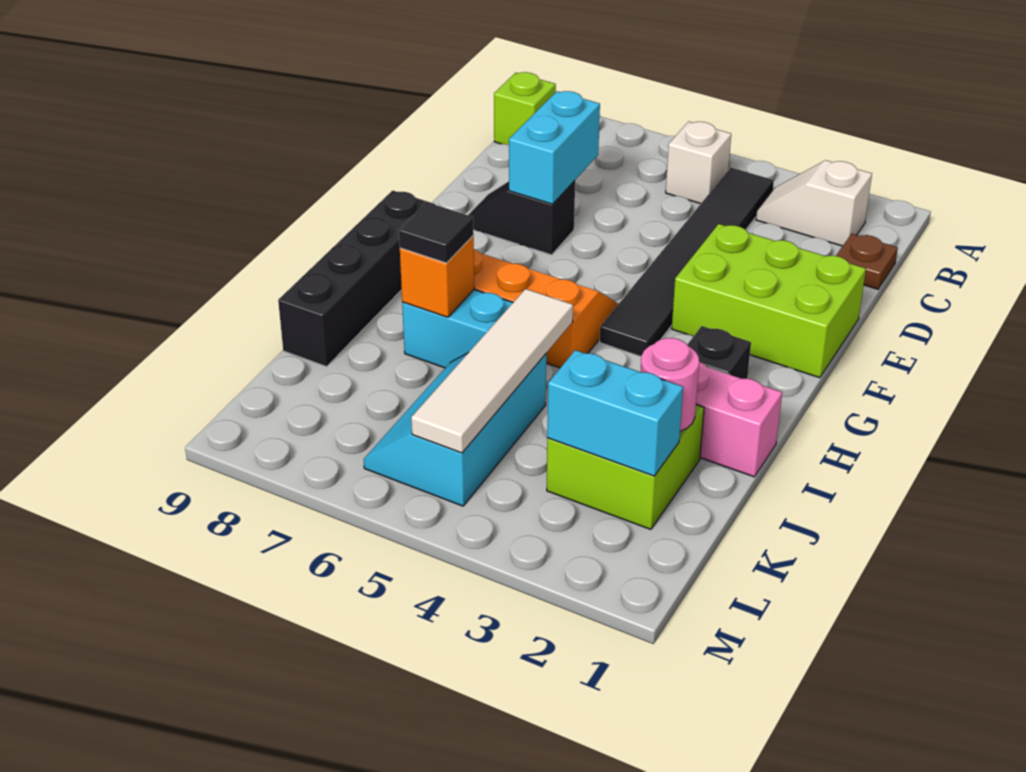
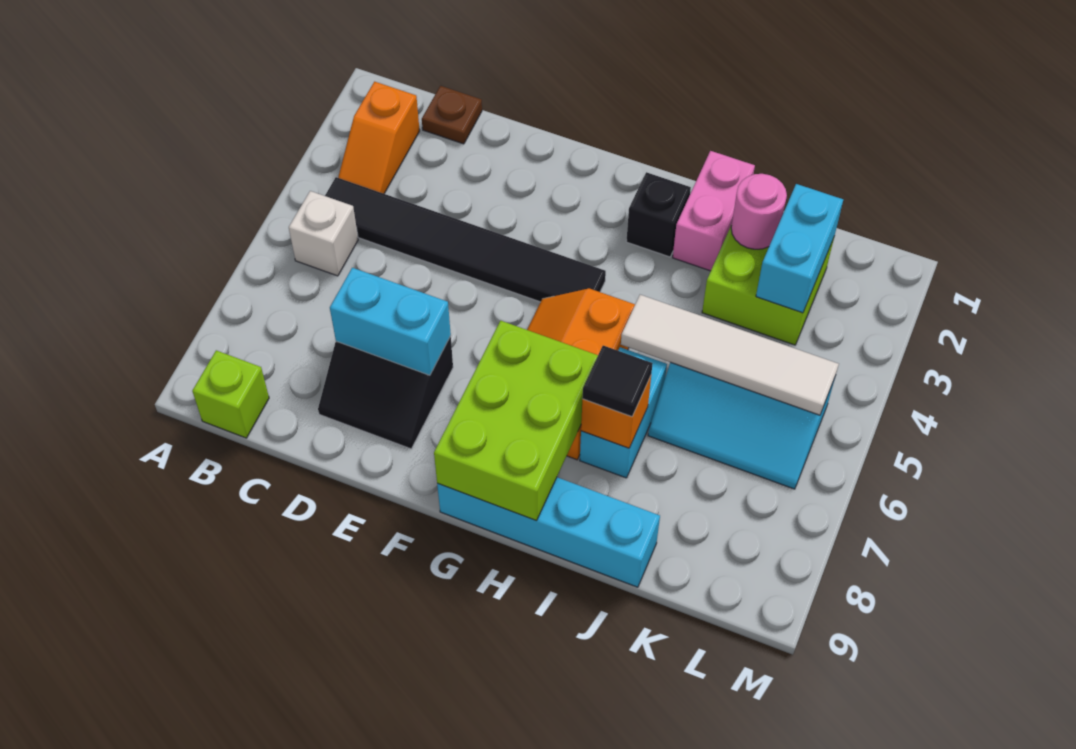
white 1x2 slope [756,160,872,246] -> orange 1x2 slope [338,82,420,194]
lime 2x3 brick [672,224,866,378] -> lime 2x3 brick moved to [434,321,598,521]
black 1x2 slope [468,181,575,255] -> black 2x2 slope [318,336,453,449]
black 1x4 brick [278,191,435,367] -> cyan 1x4 brick [437,477,660,587]

